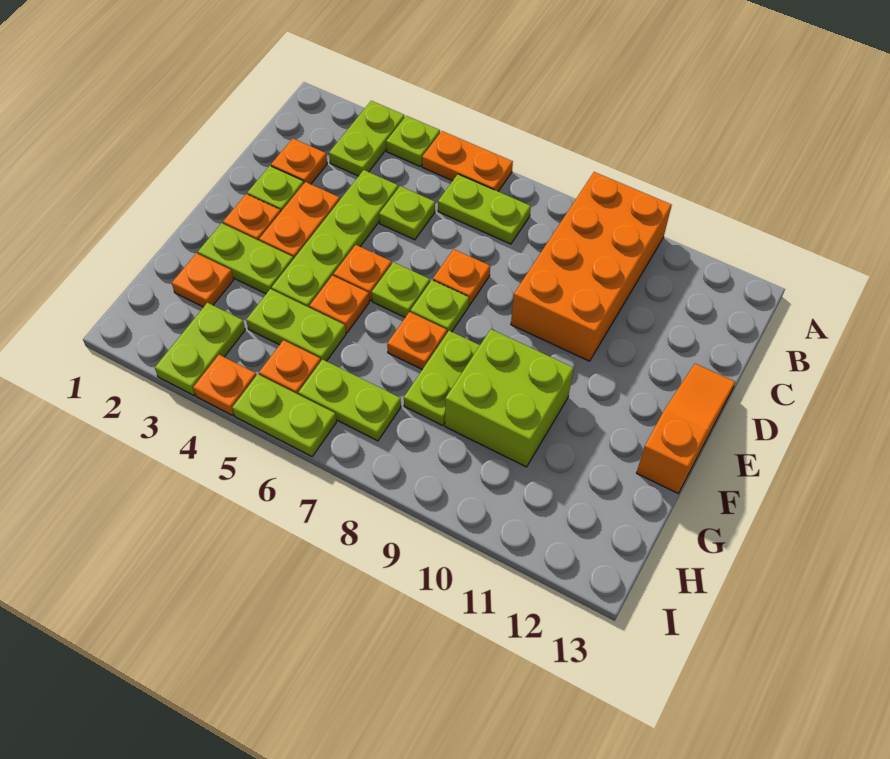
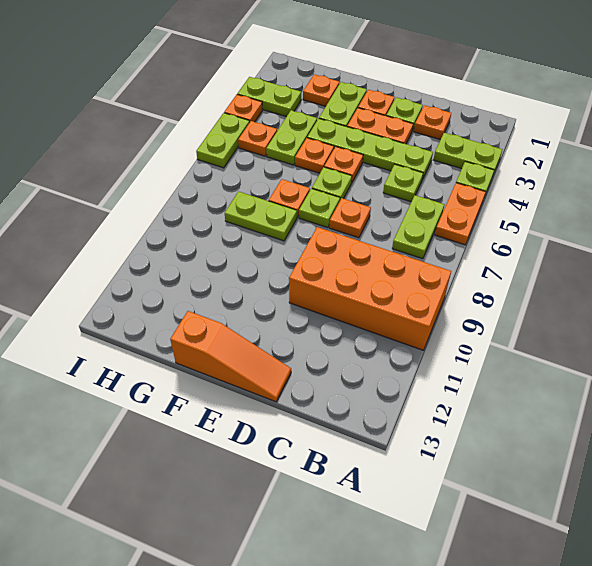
lime 2x2 brick [445,329,574,467] -> none
lime 1x2 plate [298,360,401,441] -> none

